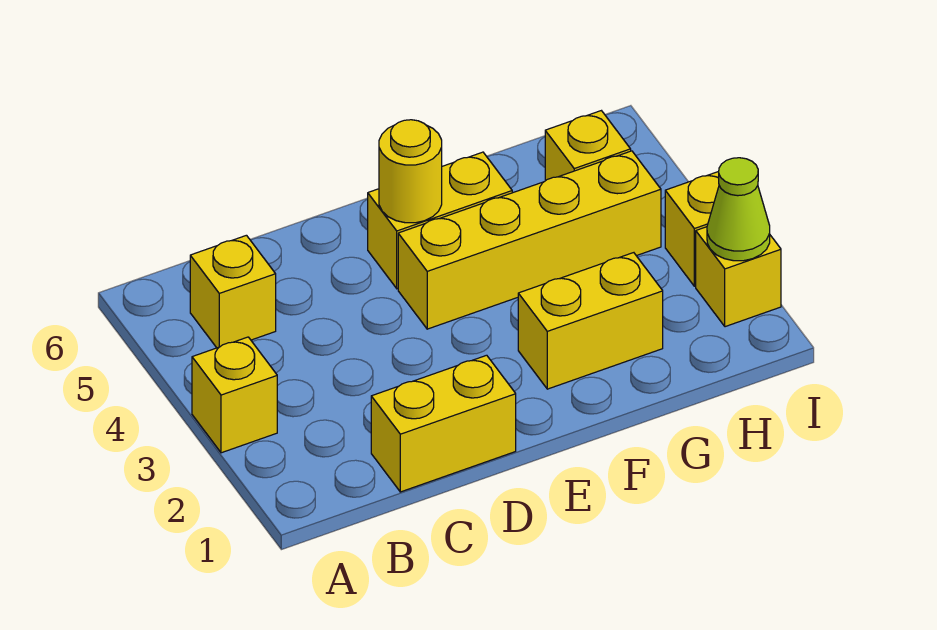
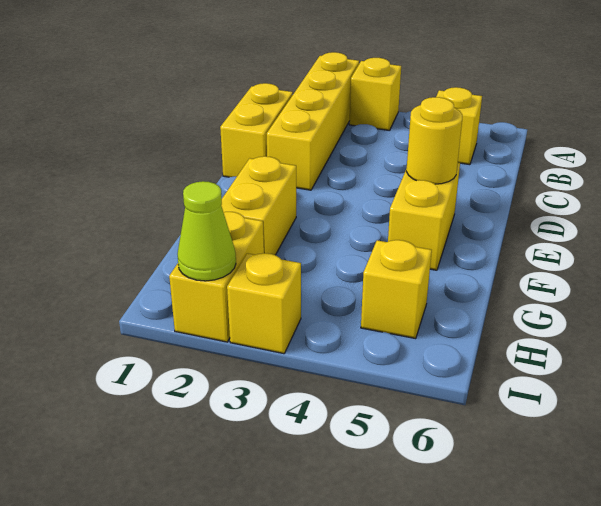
yellow 1x4 brick [398,151,661,329] -> yellow 1x4 brick moved to [267,52,359,190]
yellow 1x1 brick [696,227,781,327] -> yellow 1x2 brick [169,212,264,342]

